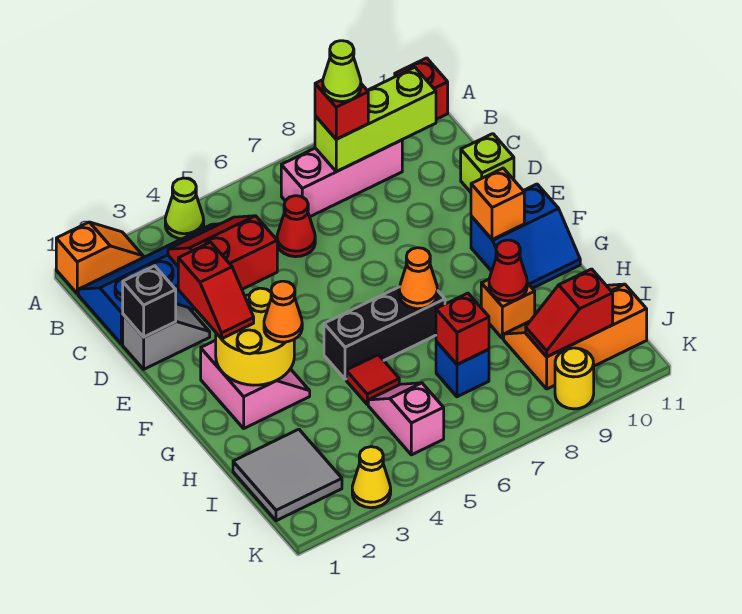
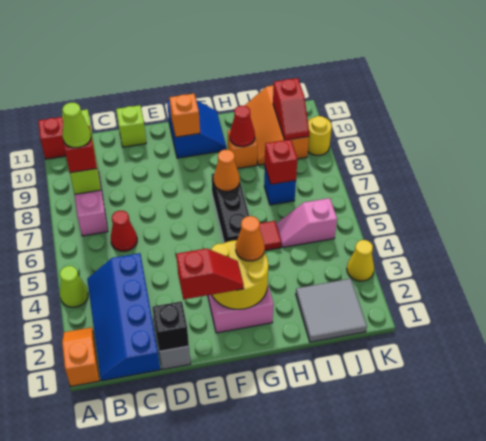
red 2x2 slope [168,216,277,289] -> none

